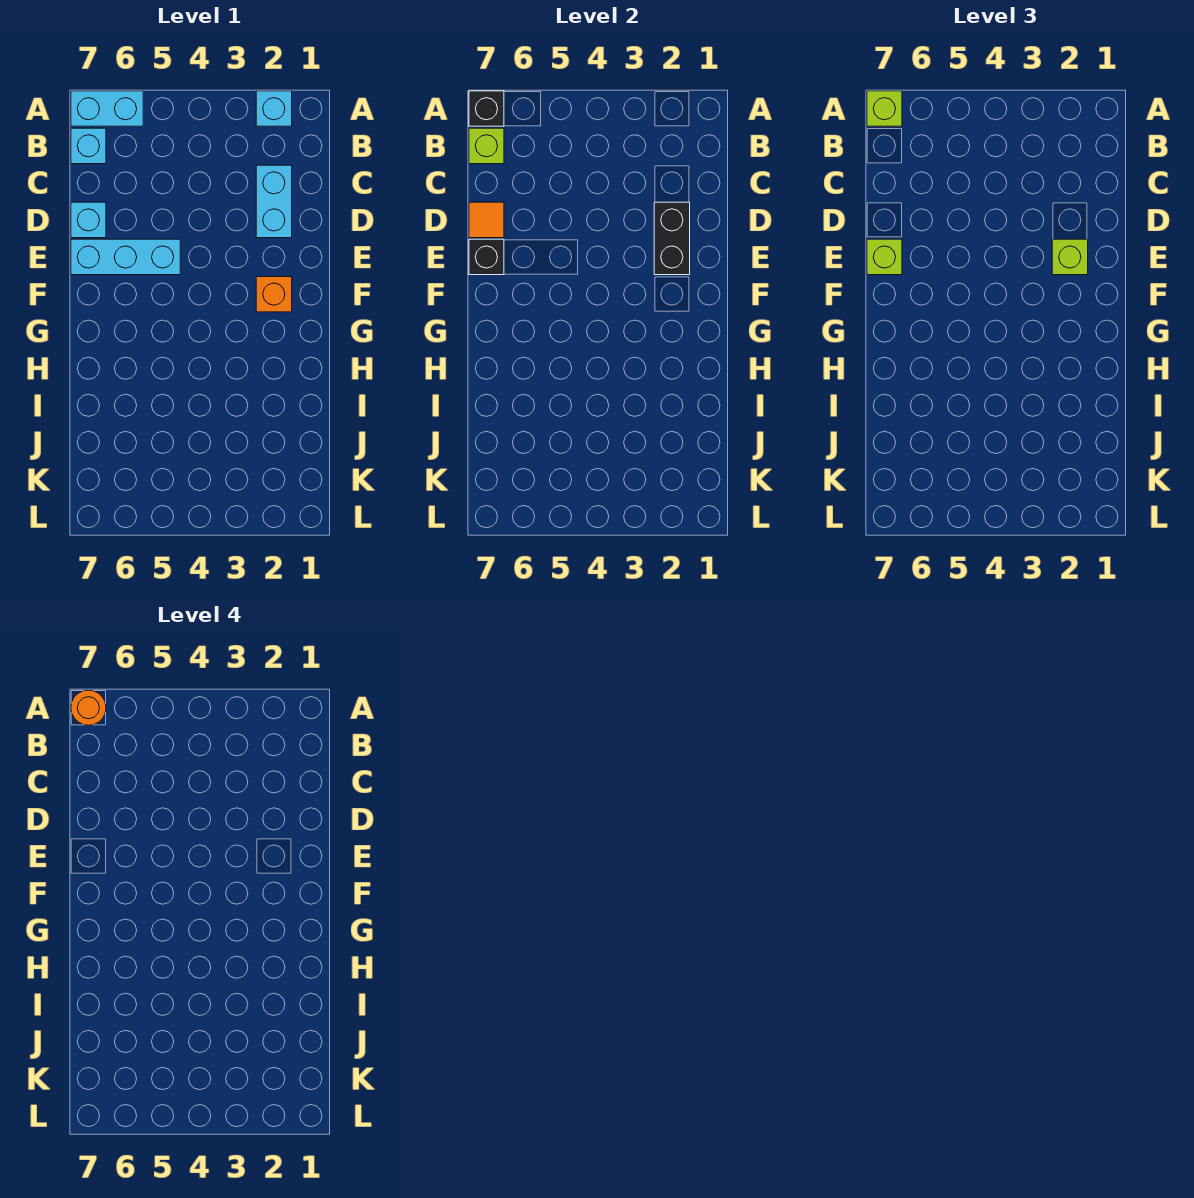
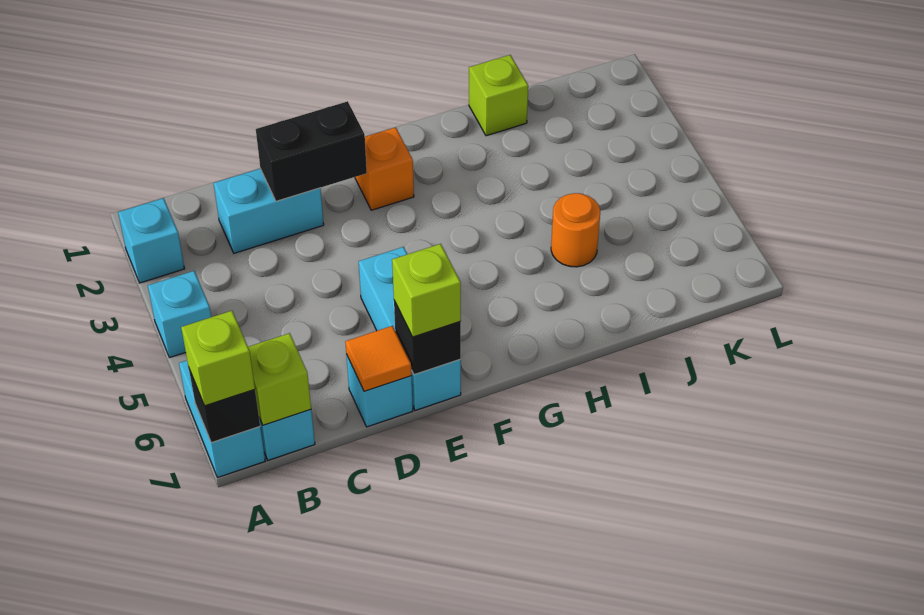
none -> cyan 1x1 brick [148,271,211,358]
orange 1x1 round brick [71,690,106,725] -> orange 1x1 round brick moved to [551,193,600,267]
lime 1x1 brick [1052,239,1088,275] -> lime 1x1 brick moved to [469,55,528,136]

